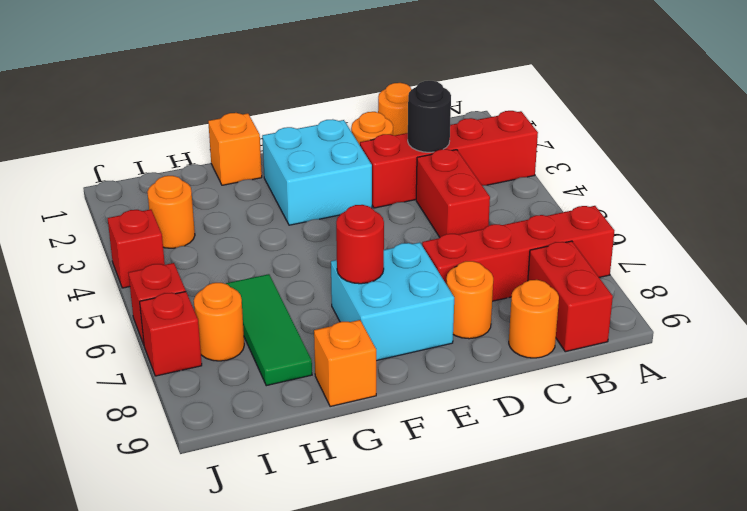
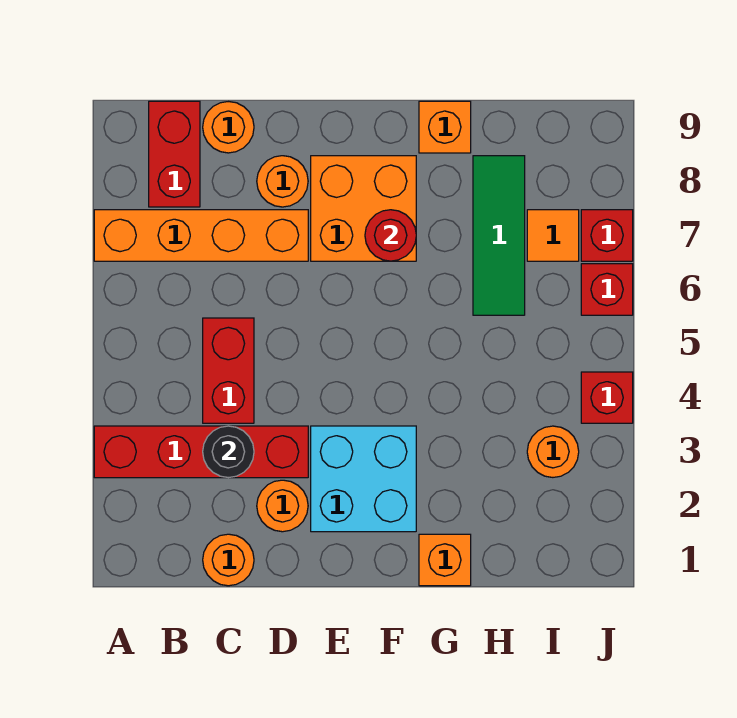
red 1x4 brick [422,206,615,301] -> orange 1x4 brick [94,210,308,261]
cyan 2x2 brick [331,242,454,361] -> orange 2x2 brick [311,156,416,261]
orange 1x1 round brick [194,283,244,361] -> orange 1x1 tile [527,210,579,261]

